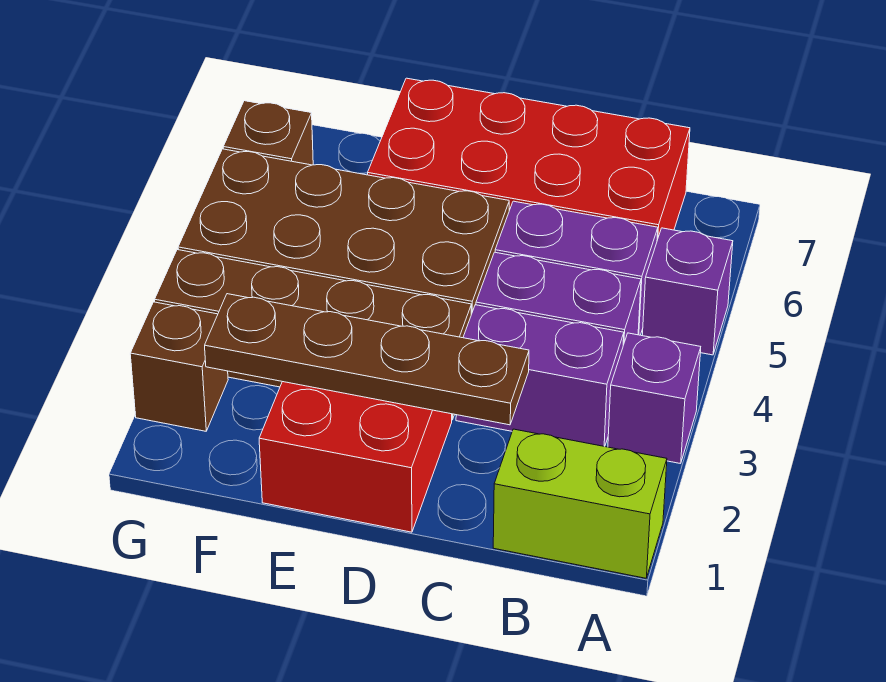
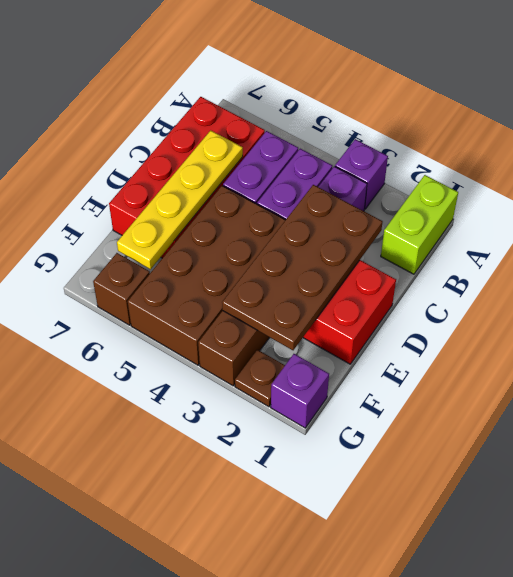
purple 1x1 brick [642,228,733,355] -> purple 1x1 brick moved to [271,354,329,428]
brown 1x4 plate [205,294,529,425] -> brown 2x4 plate [222,185,382,350]
none -> yellow 1x4 plate [117,130,243,269]
brown 1x1 brick [130,302,228,431] -> brown 1x1 plate [235,350,285,407]

